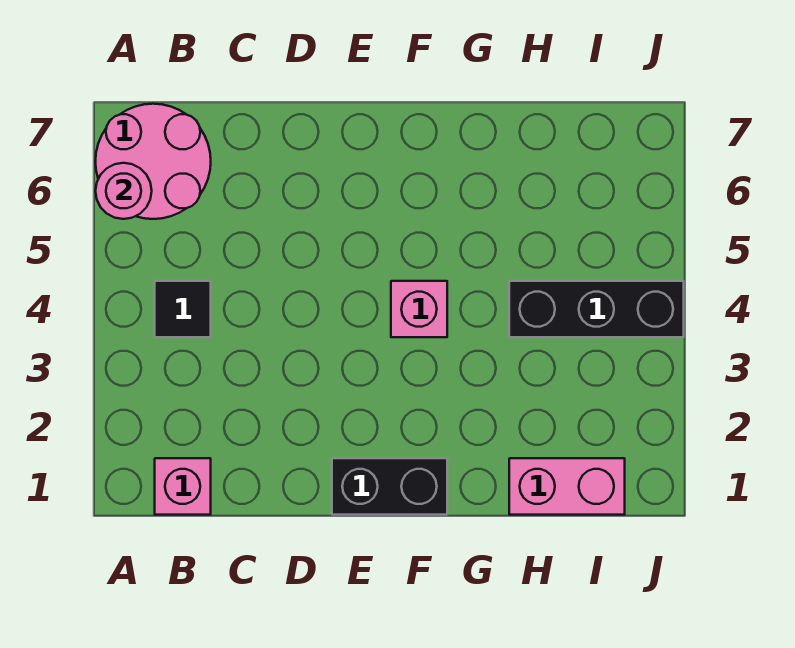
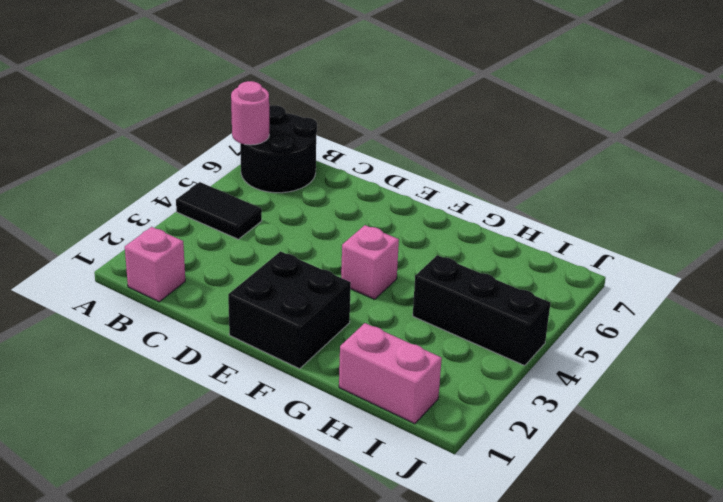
pink 2x2 round brick [95,104,211,219] -> black 2x2 round brick [240,105,317,193]
black 1x1 tile [155,281,211,337] -> black 1x2 tile [176,182,262,239]
black 1x2 brick [332,458,447,515] -> black 2x2 brick [228,251,351,369]

